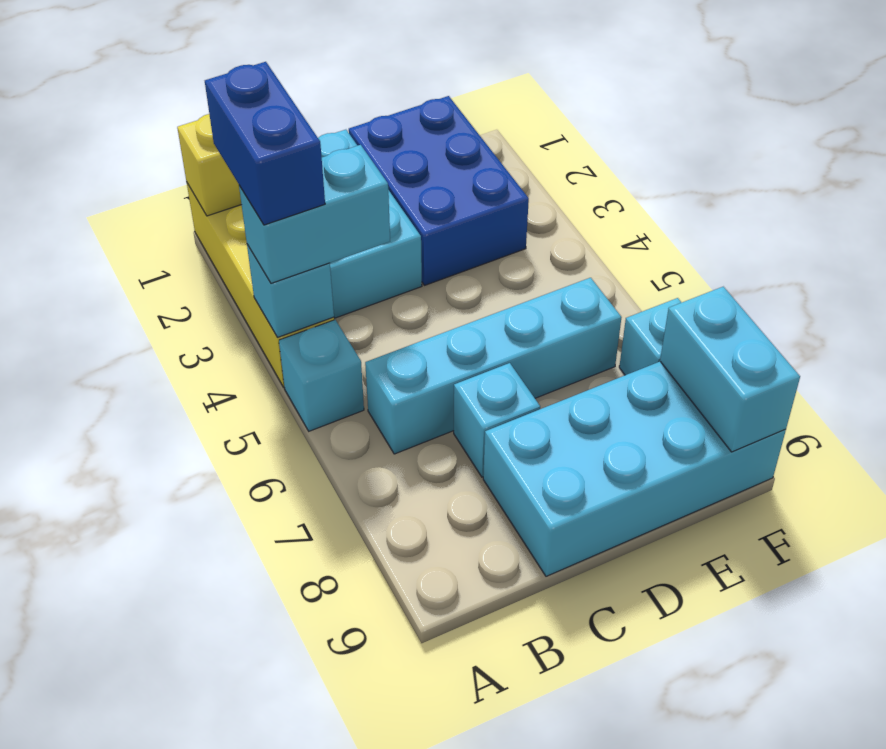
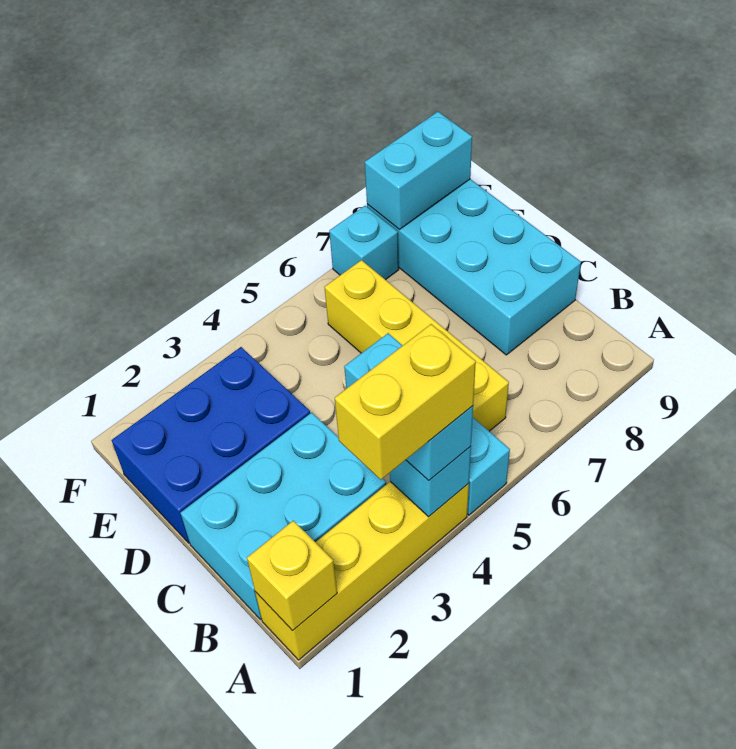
blue 1x2 brick [205,62,325,225] -> yellow 1x2 brick [335,324,476,480]
cyan 1x4 brick [365,278,622,454] -> yellow 1x4 brick [325,260,509,431]
cyan 1x1 brick [454,363,540,477] -> none

